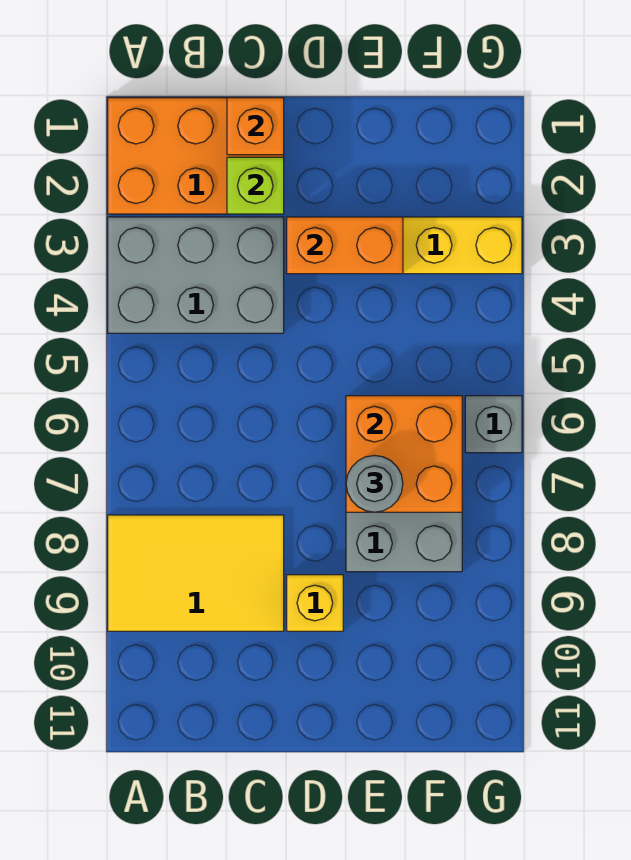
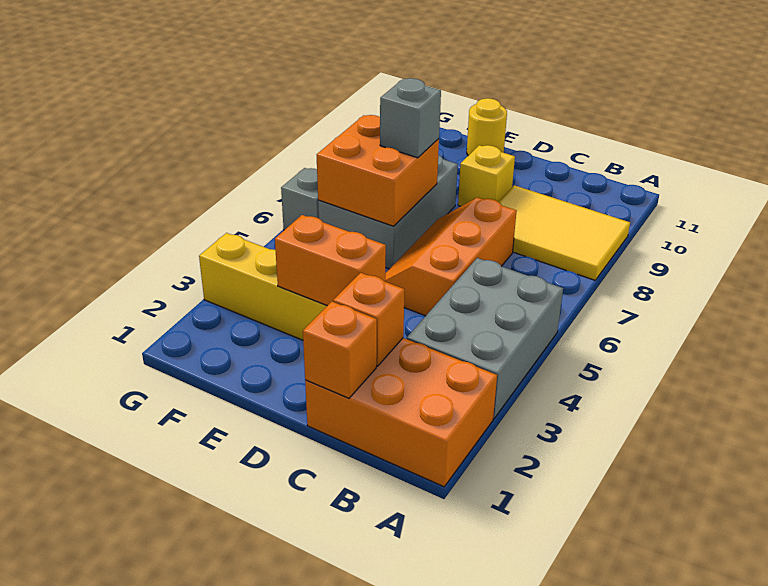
grey 2x3 brick [108,217,284,333] -> grey 2x3 brick turned to [407,258,563,419]
lime 1x1 brick [227,157,284,214] -> orange 1x1 brick [333,273,405,366]
none -> orange 2x3 slope [385,197,517,316]
grey 1x1 round brick [346,455,403,512] -> grey 1x1 brick [380,78,441,158]
none -> yellow 1x1 round brick [467,98,507,156]

